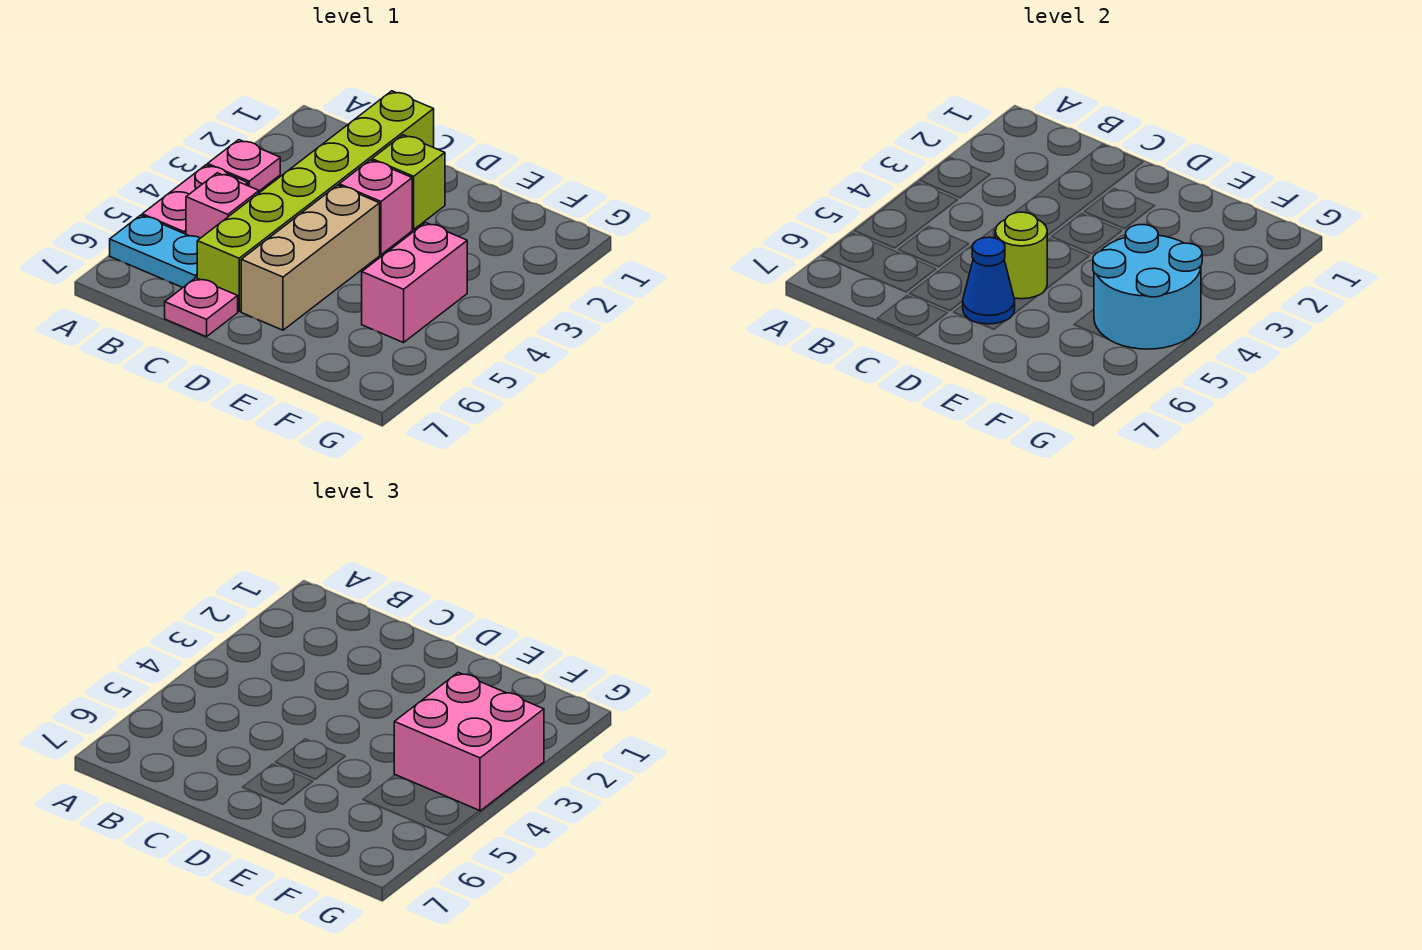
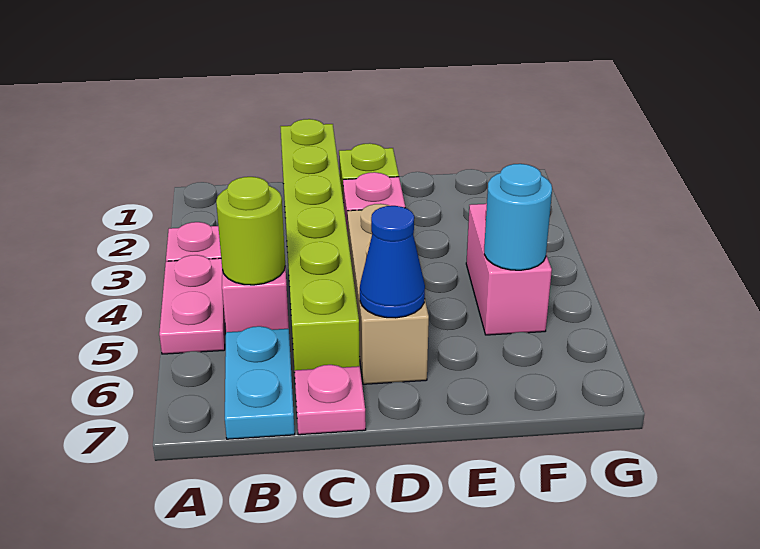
cyan 1x2 plate [110,215,200,288] -> cyan 1x2 plate turned to [225,326,295,439]
lime 1x1 round brick [995,212,1047,299] -> lime 1x1 round brick moved to [216,177,285,285]
pink 2x2 brick [394,672,544,811] -> none
cyan 2x2 round brick [1093,225,1202,349] -> cyan 1x1 round brick [484,164,552,270]

